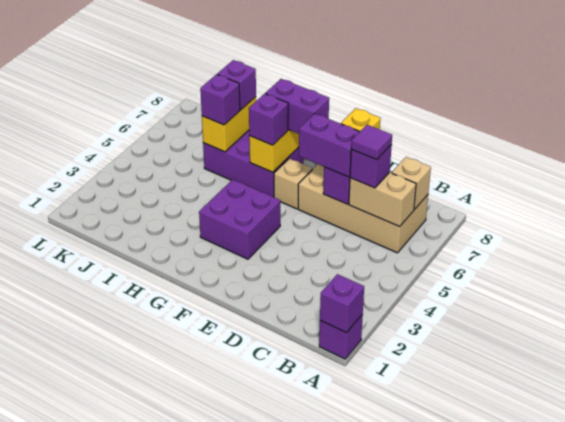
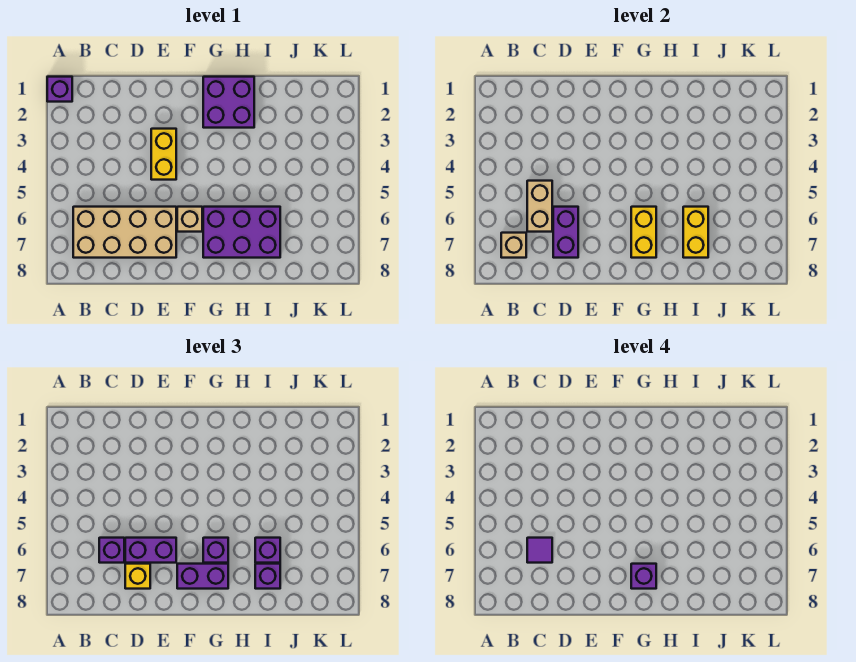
purple 1x1 brick [320,274,364,333] -> purple 1x1 brick moved to [631,564,656,589]
tan 1x2 brick [349,172,416,227] -> tan 1x2 brick turned to [527,181,552,232]
none -> yellow 1x2 brick [151,129,176,180]
purple 2x2 brick [199,179,280,259] -> purple 2x2 brick moved to [203,77,254,128]

